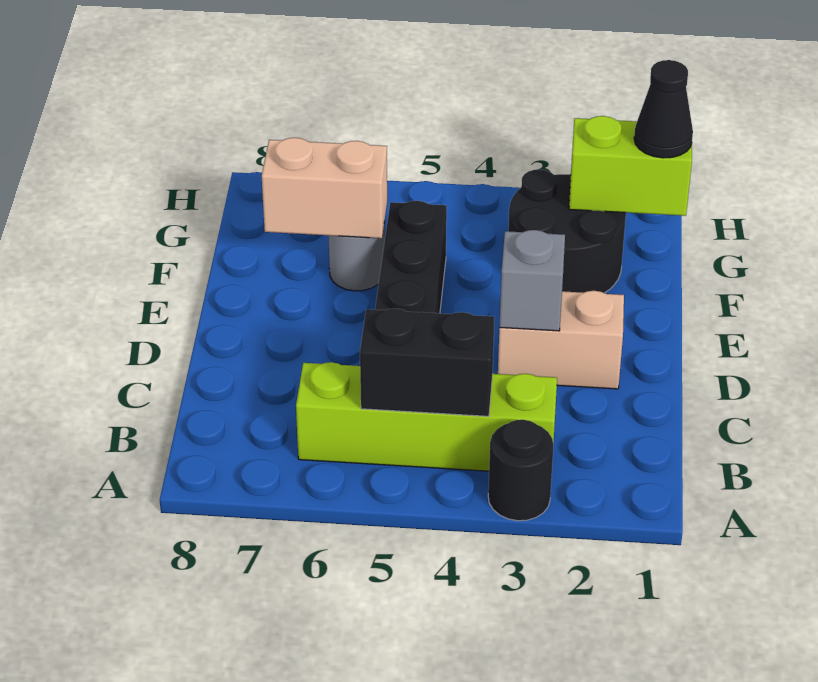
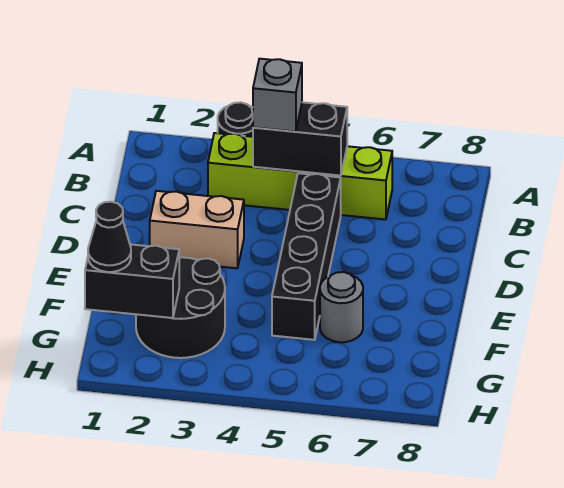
grey 1x1 brick [499,230,565,331] -> grey 1x1 brick moved to [253,59,302,132]
tan 1x2 brick [262,138,387,238] -> none
lime 1x2 brick [569,116,692,216] -> black 1x2 brick [85,244,179,318]

